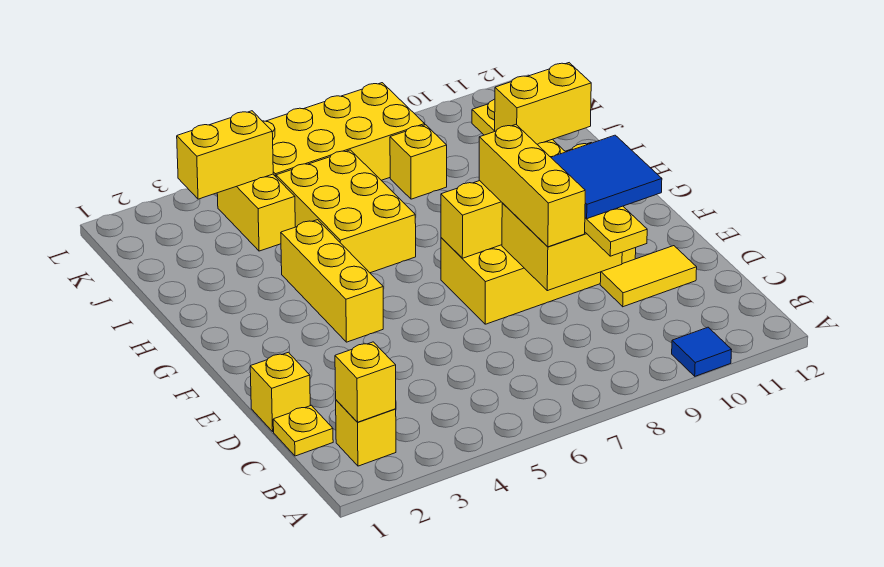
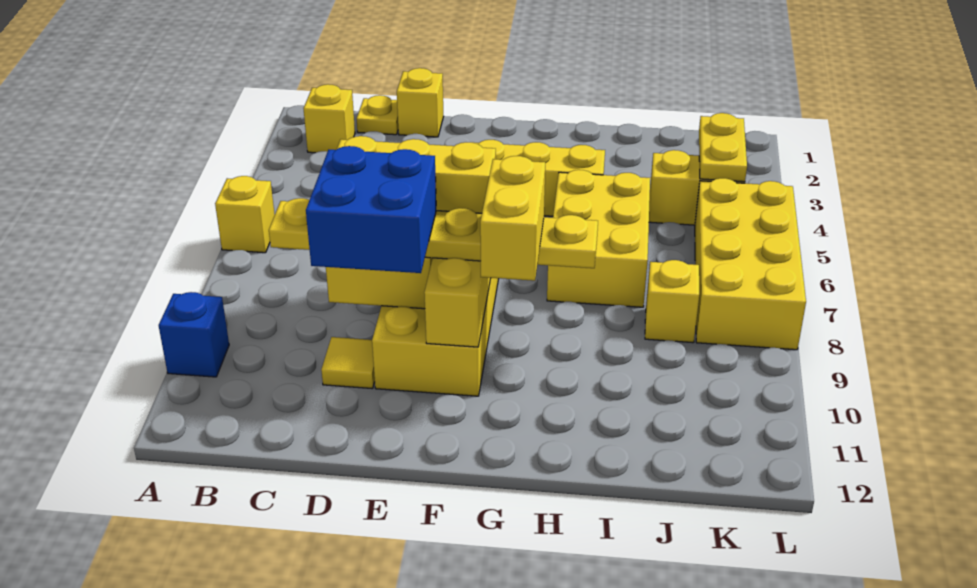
blue 1x1 tile [672,327,731,376] -> blue 1x1 brick [159,292,229,377]
yellow 1x1 brick [335,342,396,422] -> yellow 1x1 brick moved to [215,176,275,253]
blue 2x2 tile [551,135,662,219] -> blue 2x2 brick [306,146,436,273]
yellow 1x2 tile [600,246,697,307] -> yellow 1x1 tile [321,337,375,389]
yellow 2x3 brick [276,150,416,273] -> yellow 2x3 brick turned to [547,170,650,307]
yellow 1x2 brick [177,111,273,199] -> yellow 1x2 plate [699,113,747,182]

